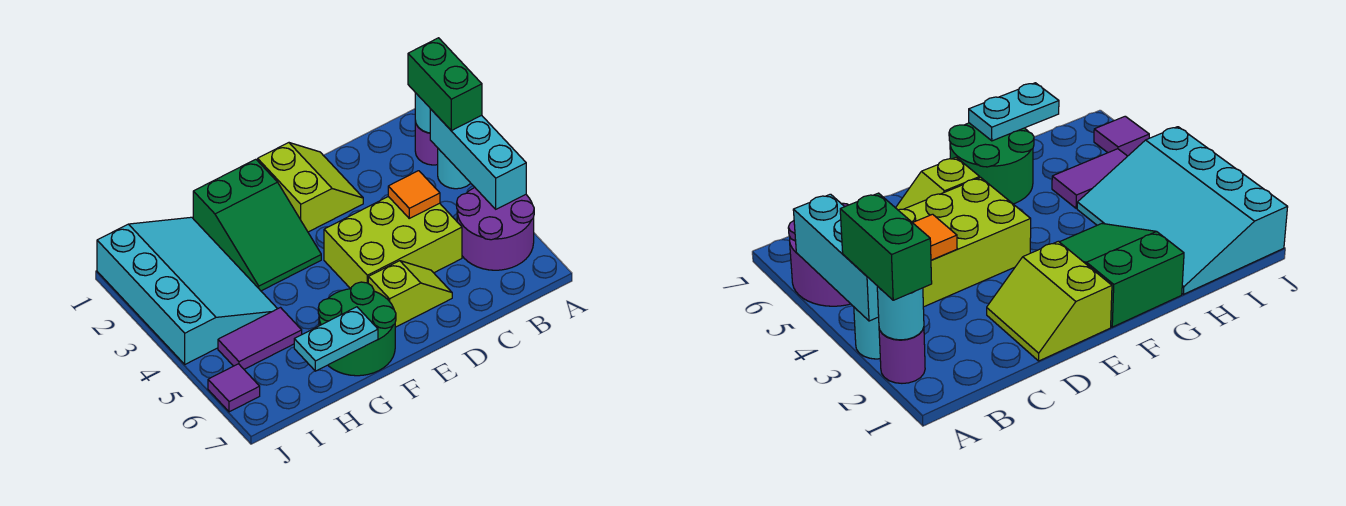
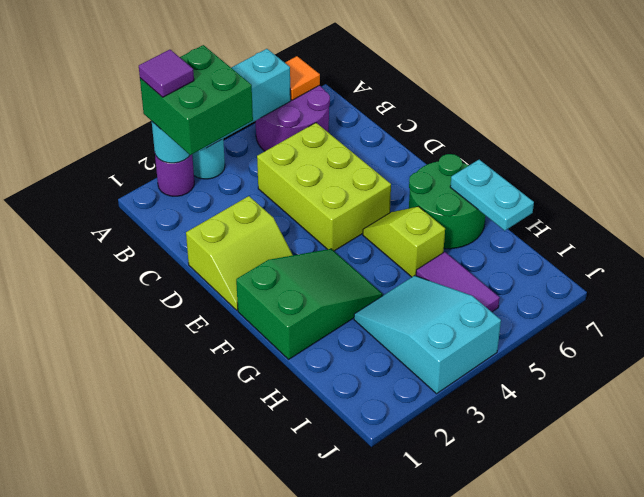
green 1x2 brick [408,38,482,131] -> green 2x2 brick [140,45,253,155]
orange 1x1 tile [388,171,440,218] -> orange 1x1 tile moved to [285,56,320,100]
lime 2x2 slope [258,143,363,232] -> lime 2x2 slope turned to [186,196,293,310]
lime 1x2 slope [368,261,452,327] -> lime 1x2 slope moved to [363,207,445,277]
cyan 3x4 slope [97,217,277,364] -> cyan 2x3 slope [354,275,501,394]
purple 1x1 tile [208,364,260,412] -> purple 1x1 tile moved to [139,50,194,97]

